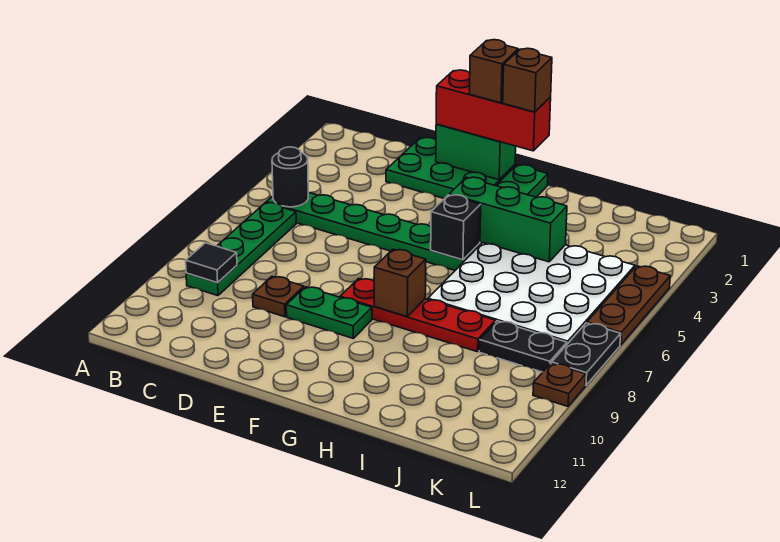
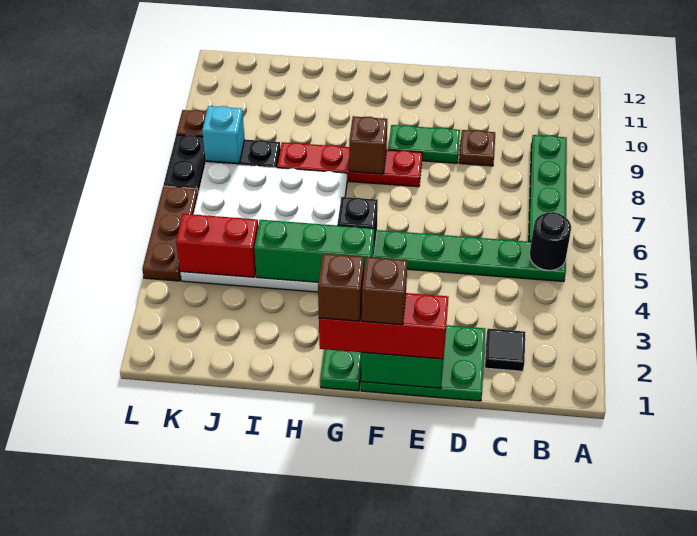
black 1x1 tile [186,243,237,283] -> black 1x1 tile moved to [485,329,525,371]
none -> red 1x2 brick [176,214,258,277]
none -> cyan 1x1 brick [202,106,245,164]

